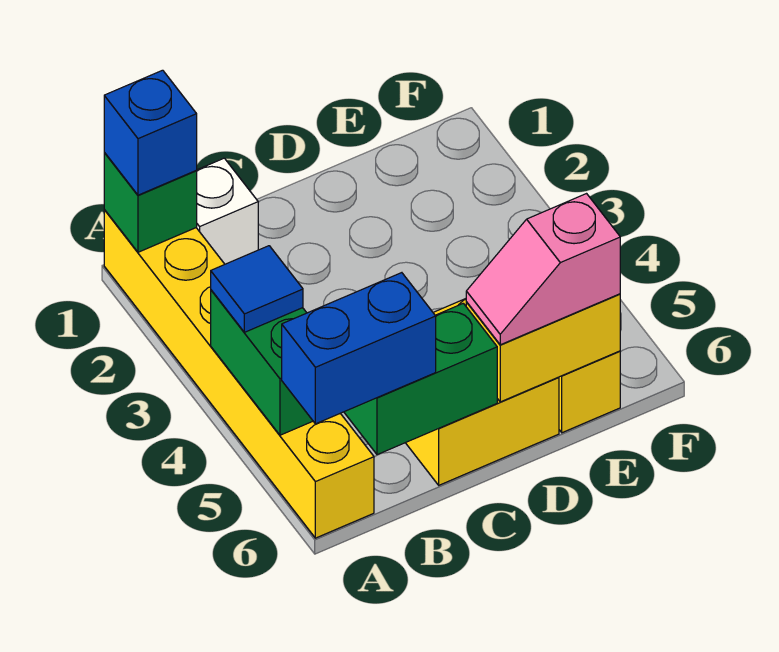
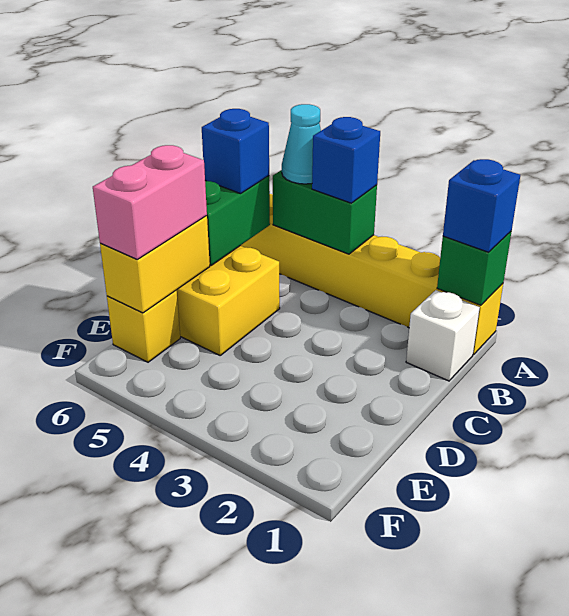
blue 1x1 tile [211,246,303,332] -> blue 1x1 brick [312,117,380,203]
none -> cyan 1x1 cone [282,104,321,184]
blue 1x2 brick [282,273,436,424] -> blue 1x1 brick [202,109,269,194]
pink 1x2 slope [466,194,620,345] -> pink 1x2 brick [93,145,207,259]

